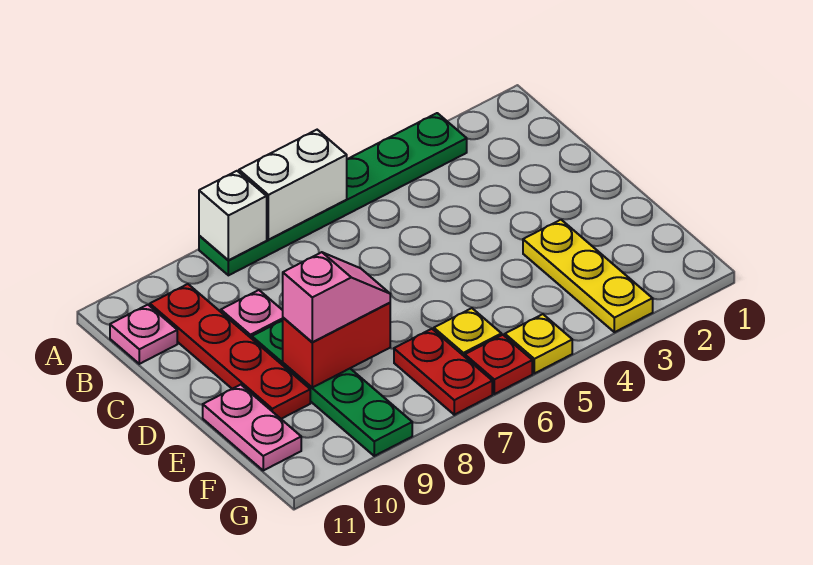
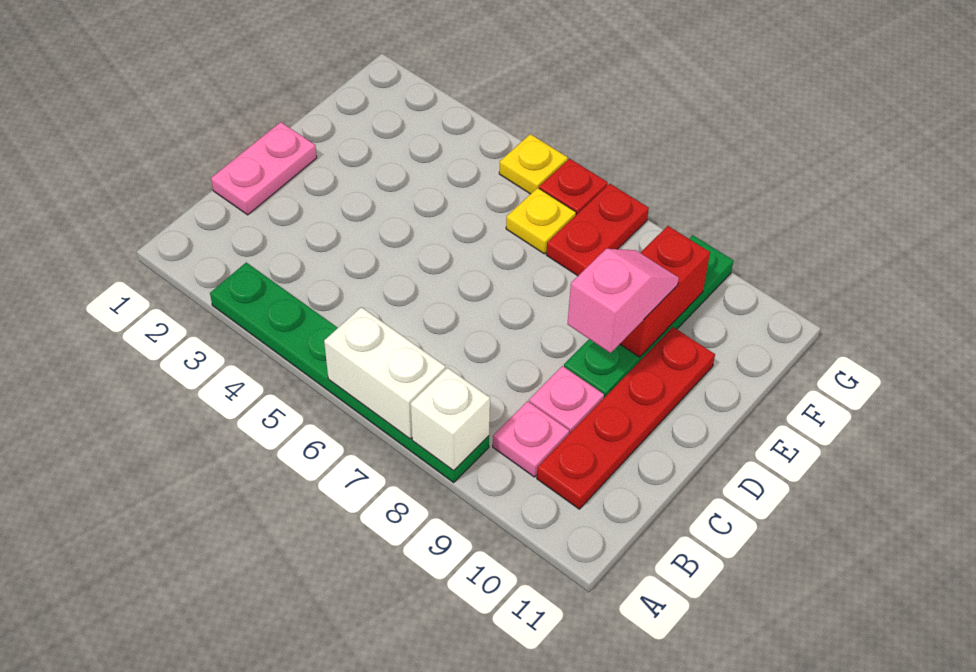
pink 1x1 plate [110,305,177,364] -> pink 1x1 plate moved to [493,401,569,477]
yellow 1x3 plate [523,220,653,332] -> none
red 1x2 brick [283,303,390,387] -> red 1x2 brick turned to [620,226,710,357]
pink 1x2 slope [283,252,390,342] -> pink 1x2 slope turned to [568,249,679,353]
pink 1x2 plate [203,385,301,470] -> pink 1x2 plate moved to [211,122,317,215]

